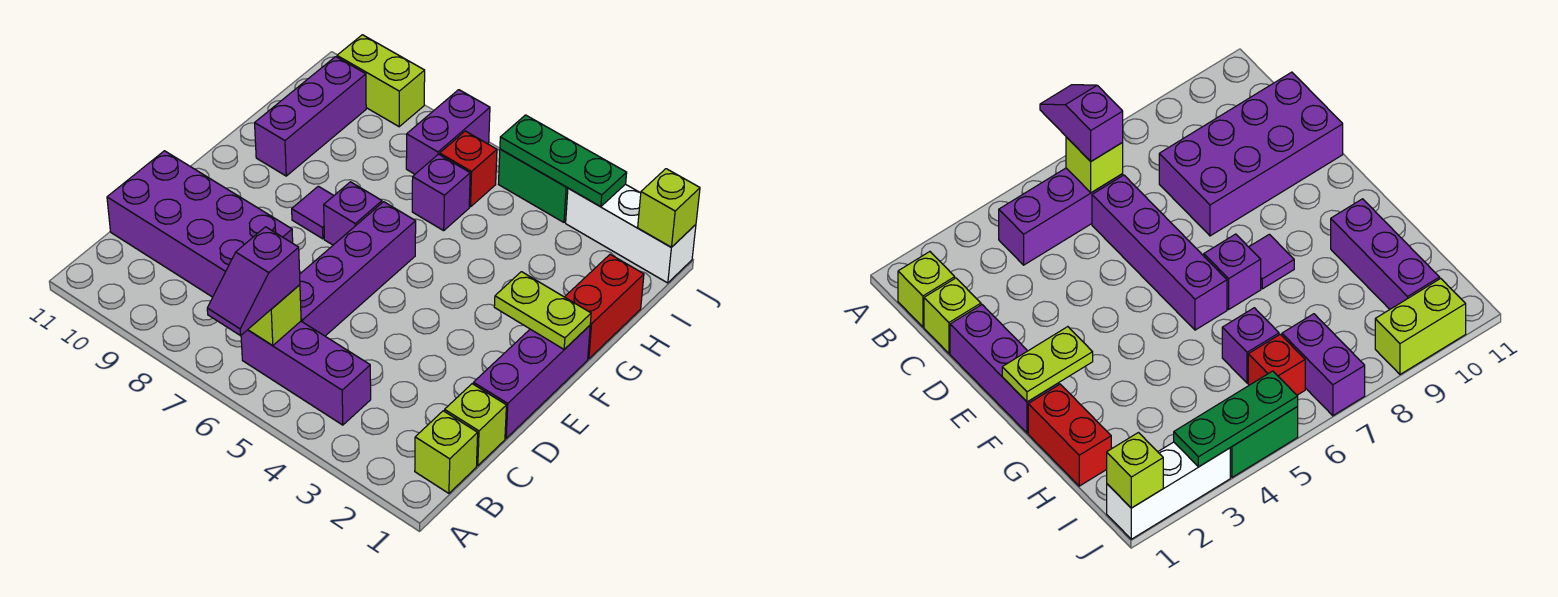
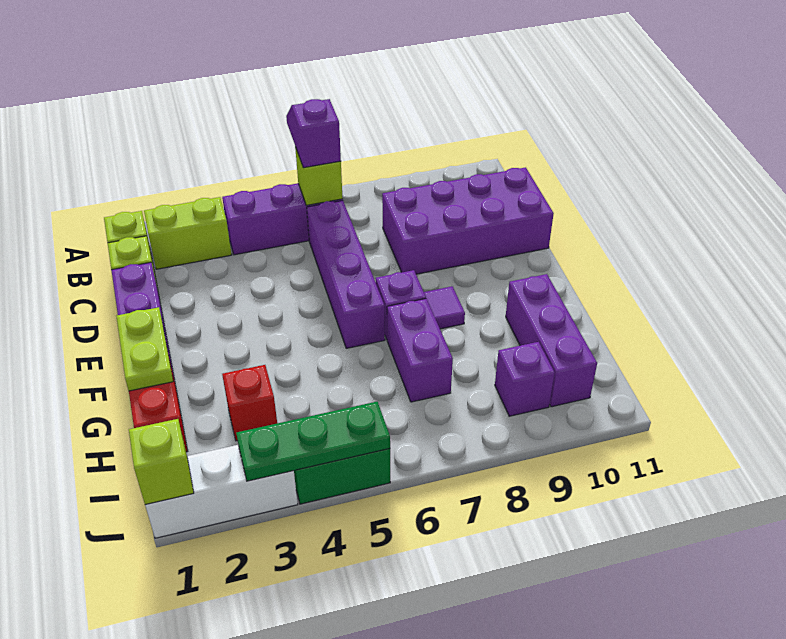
lime 1x2 plate [494,272,591,349] -> lime 1x2 plate turned to [116,307,173,391]
purple 1x1 brick [412,154,470,231] -> purple 1x1 brick moved to [495,342,555,416]
red 1x1 brick [440,131,497,207] -> red 1x1 brick moved to [222,365,277,441]
purple 1x2 brick [406,90,490,174] -> purple 1x2 brick moved to [387,299,453,402]
lime 1x2 brick [337,35,425,127] -> lime 1x2 brick moved to [144,197,232,269]

